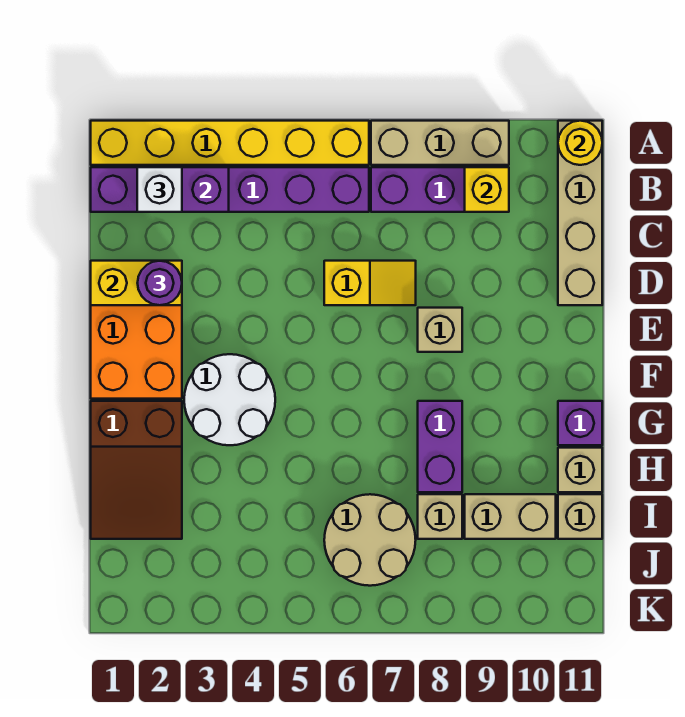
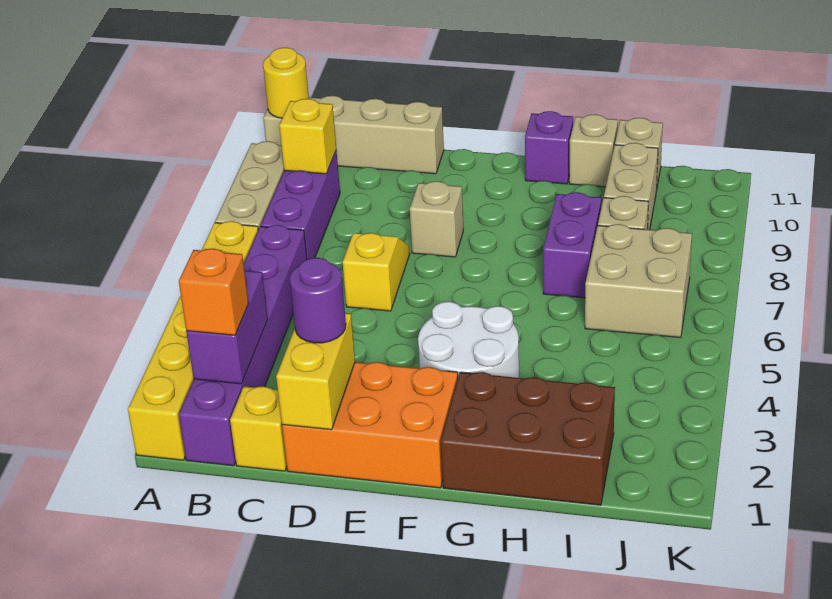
white 1x1 brick [137,167,182,212] -> orange 1x1 brick [179,249,249,335]
none -> yellow 1x1 brick [230,386,287,471]
brown 2x3 slope [91,401,182,539] -> brown 2x3 brick [441,372,615,505]
purple 1x2 brick [418,401,462,492] -> purple 1x2 brick turned to [543,192,601,298]
tan 2x2 round brick [324,494,416,586] -> tan 2x2 brick [585,224,692,338]

